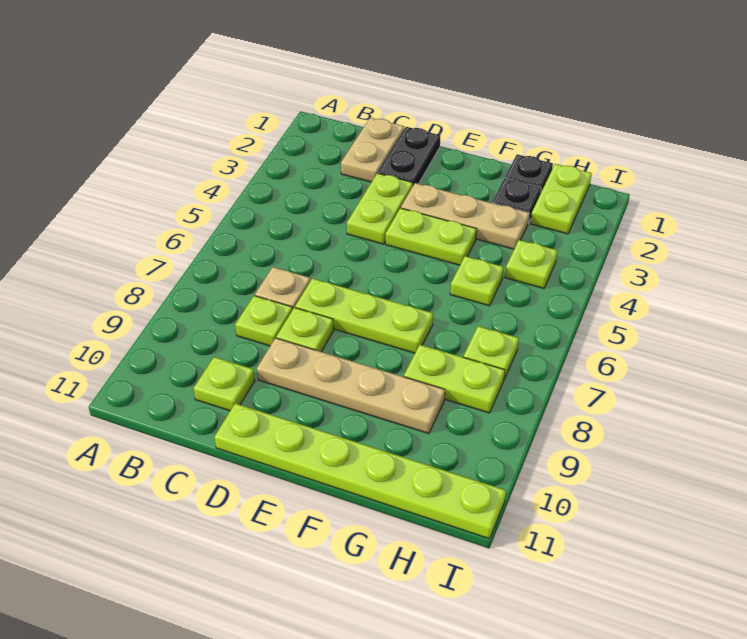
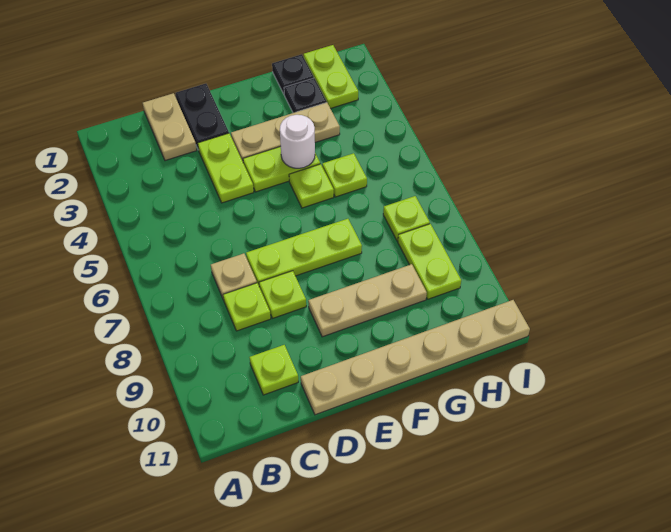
tan 1x4 plate [257,338,445,434] -> tan 1x3 plate [308,264,427,337]
lime 1x6 plate [215,403,506,539] -> tan 1x6 plate [301,300,530,415]
none -> white 1x1 round brick [280,115,315,168]
lime 1x2 plate [404,345,505,413] -> lime 1x2 plate turned to [398,224,461,299]
lime 1x1 plate [505,240,558,288] -> lime 1x1 plate moved to [289,164,334,208]

